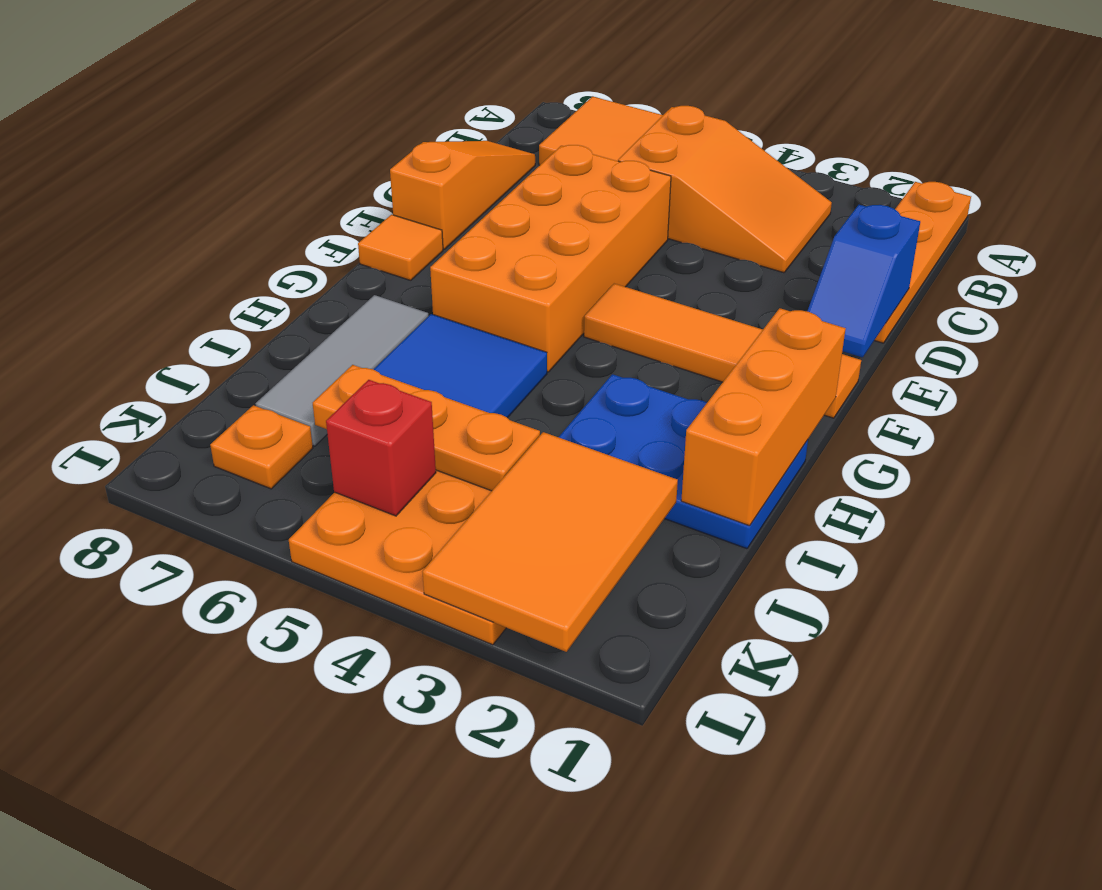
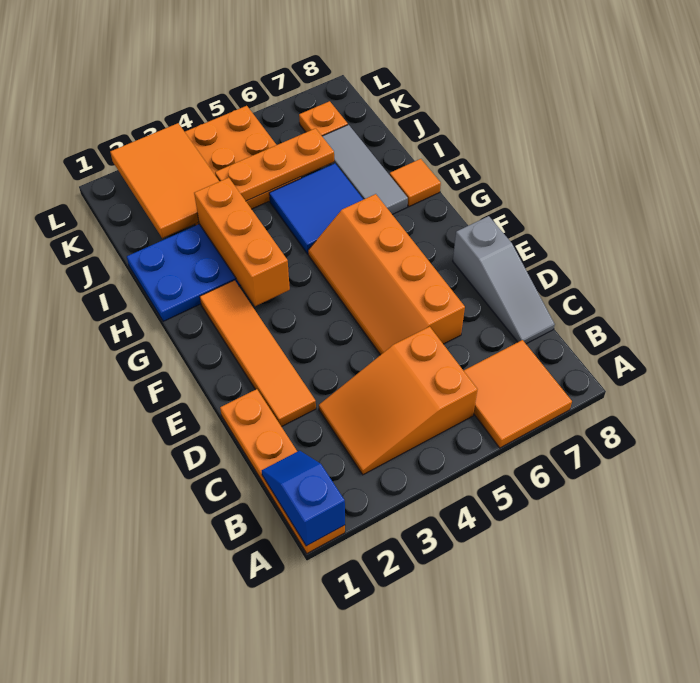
orange 1x3 slope [390,141,535,249] -> grey 1x3 slope [453,216,555,344]
blue 1x2 slope [807,205,920,357] -> blue 1x2 slope moved to [262,451,345,546]
orange 2x4 brick [430,145,671,372] -> orange 2x4 slope [308,194,465,355]
orange 1x4 tile [584,284,861,418] -> orange 1x4 tile turned to [200,280,316,427]
orange 1x1 tile [358,215,443,280] -> orange 1x1 tile moved to [390,159,441,207]
orange 1x3 brick [681,308,846,526] -> orange 1x3 brick moved to [194,178,290,306]
red 1x1 brick [326,380,436,516] -> none

